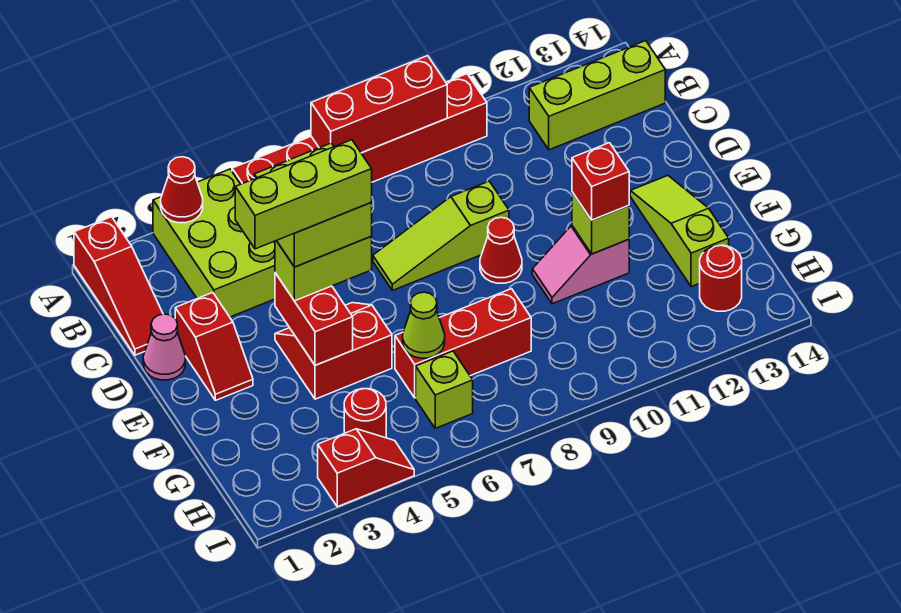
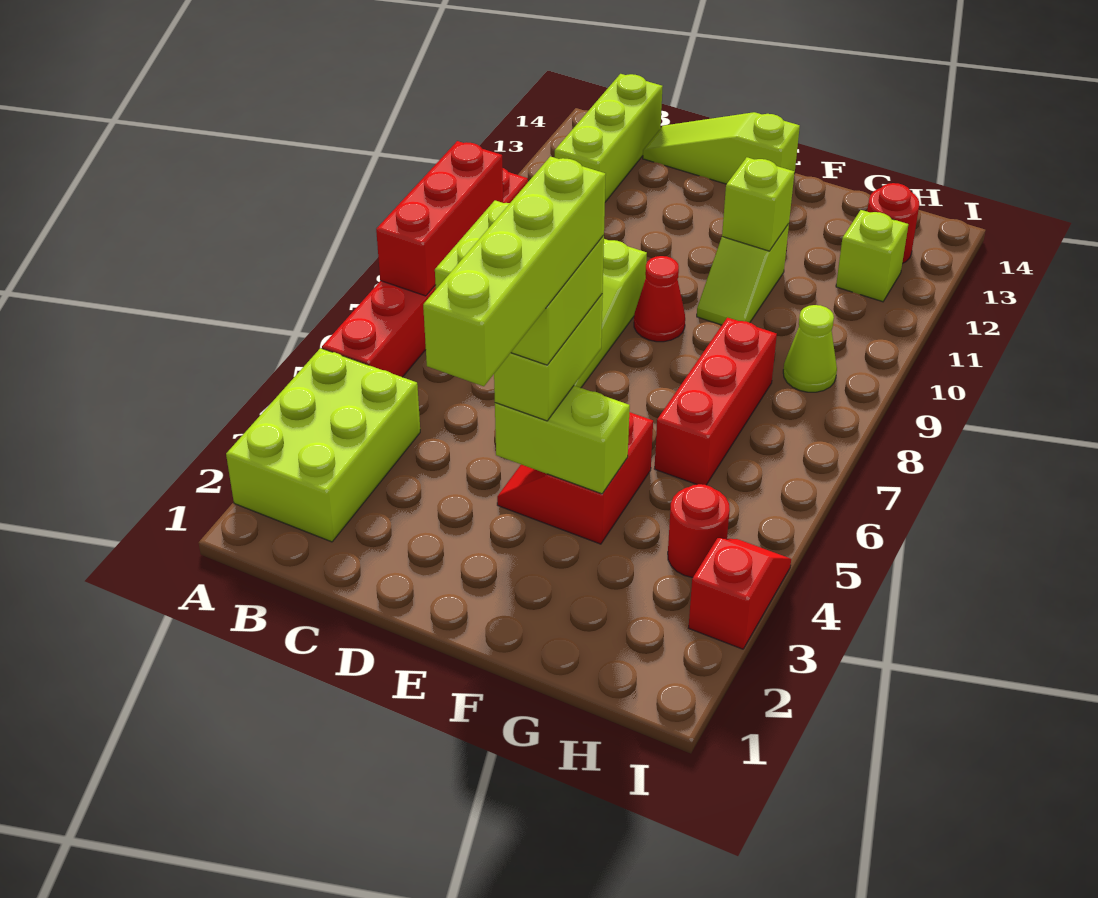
red 1x3 slope [74,217,163,355] -> none
lime 2x3 brick [153,169,275,317] -> lime 2x3 brick turned to [226,348,420,542]
red 1x1 cone [161,157,203,223] -> none
pink 1x1 cone [143,314,185,380] -> none
red 1x2 slope [175,293,253,400] -> none
lime 1x3 brick [235,140,372,249] -> lime 1x4 brick [423,156,606,386]
red 1x2 brick [275,273,353,365] -> lime 1x2 brick [495,386,630,494]
lime 1x3 slope [630,176,729,287] -> lime 1x3 slope moved to [643,112,800,184]
pink 1x2 slope [532,226,629,304] -> lime 1x2 slope [697,224,789,325]
red 1x1 brick [572,143,629,220] -> none
lime 1x1 cone [403,292,445,358] -> lime 1x1 cone moved to [783,305,837,392]
lime 1x1 brick [416,351,473,428] -> lime 1x1 brick moved to [836,210,908,302]

